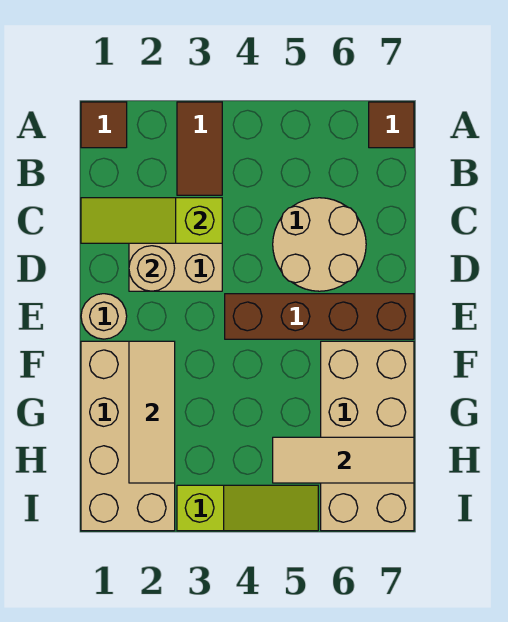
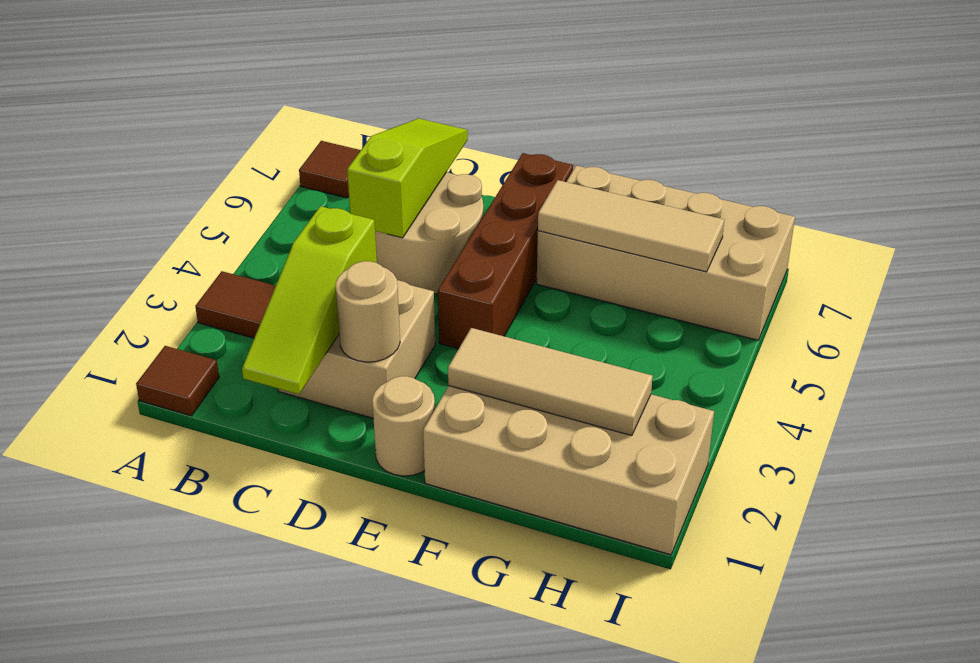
tan 1x3 tile [273,437,414,483] -> tan 1x3 tile turned to [538,180,724,272]
lime 1x3 slope [177,485,318,531] -> lime 1x3 slope moved to [347,118,468,238]

